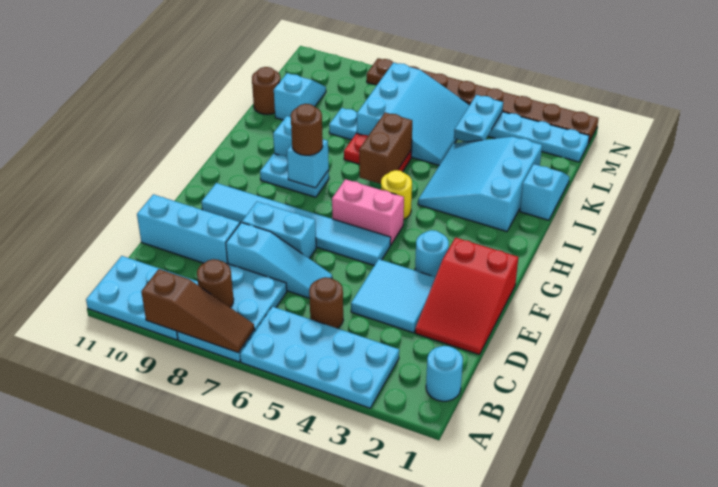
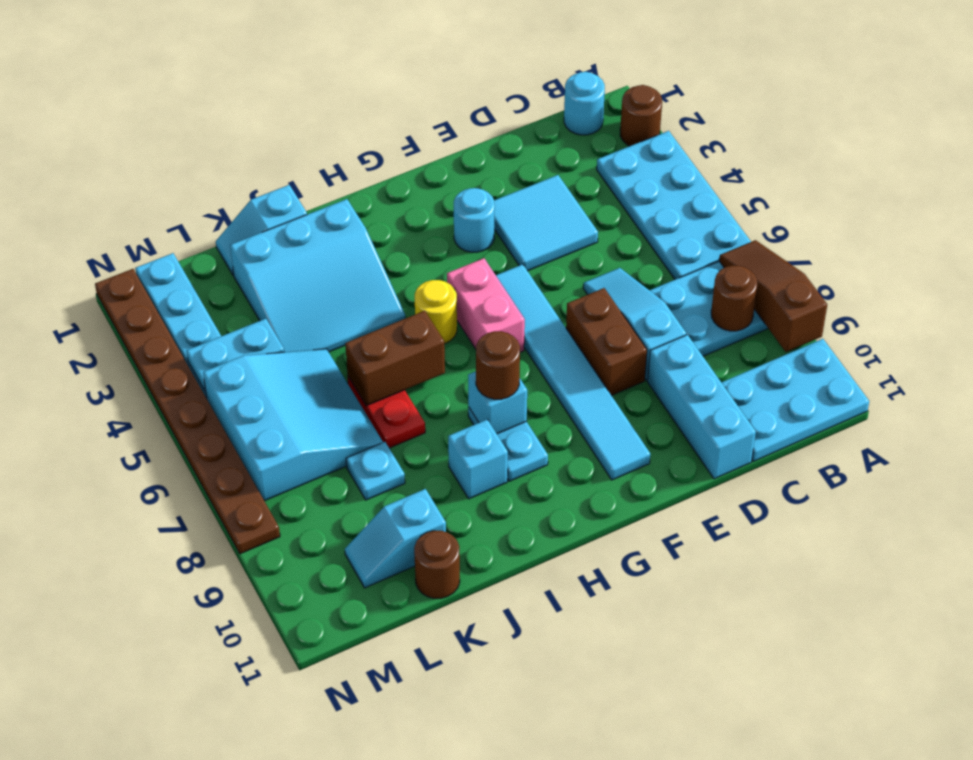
cyan 2x3 plate [86,256,198,340] -> cyan 2x3 plate turned to [721,339,869,461]
brown 1x1 round brick [309,277,343,328] -> brown 1x1 round brick moved to [620,85,662,146]
red 2x3 slope [415,238,518,355] -> none
cyan 1x2 brick [242,202,316,259] -> brown 1x2 brick [566,288,647,395]
cyan 3x3 slope [357,63,469,165] -> cyan 3x3 slope turned to [203,349,383,501]

